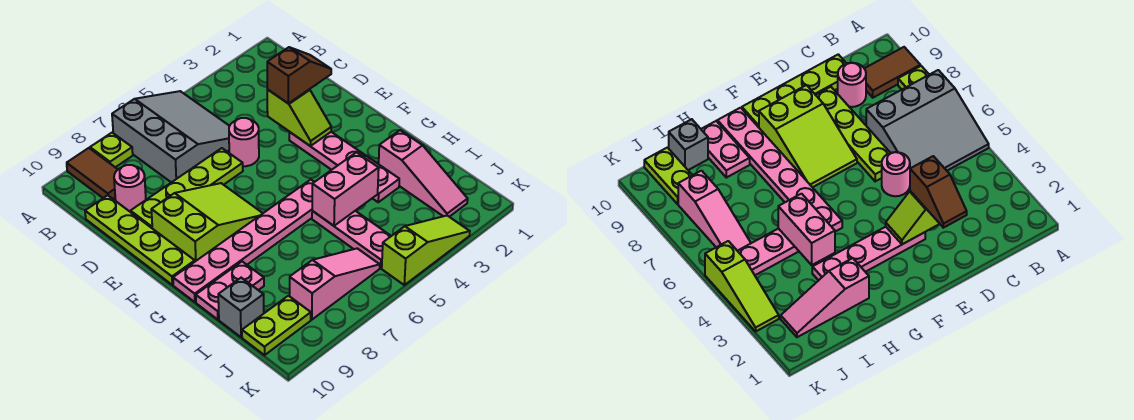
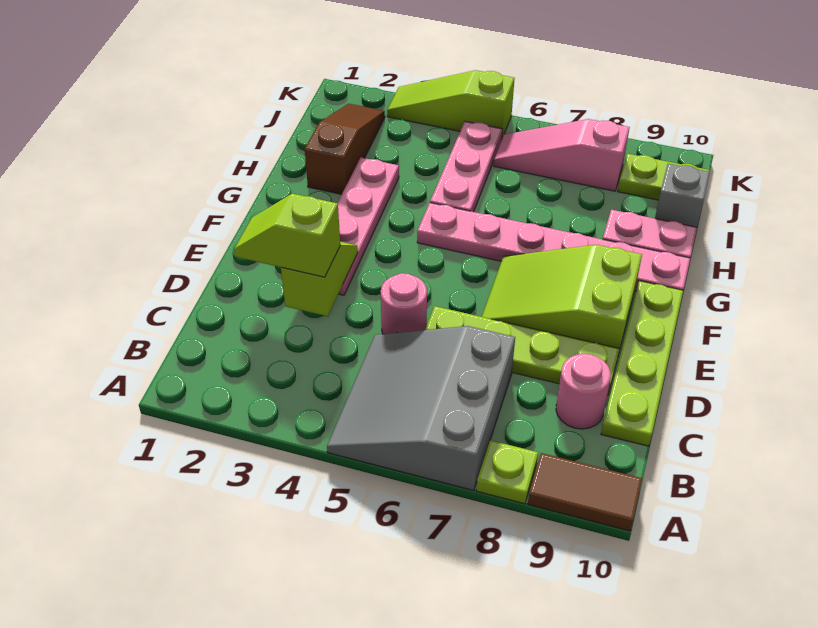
brown 1x2 tile [67,148,118,199] -> brown 1x2 tile turned to [528,453,642,531]
brown 1x2 slope [267,47,331,103] -> lime 1x2 slope [234,194,340,277]
pink 1x3 slope [379,130,468,217] -> brown 1x3 slope [305,104,385,194]
pink 1x2 brick [312,152,379,226] -> none

